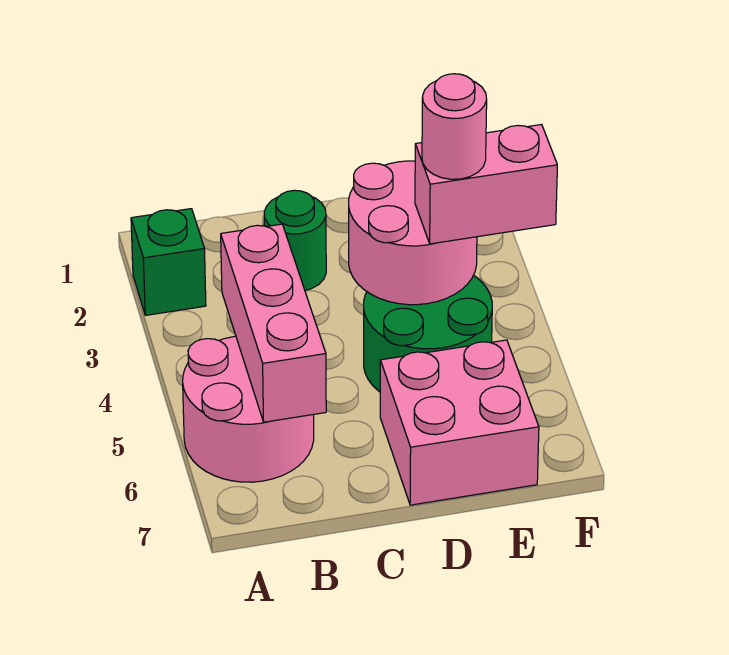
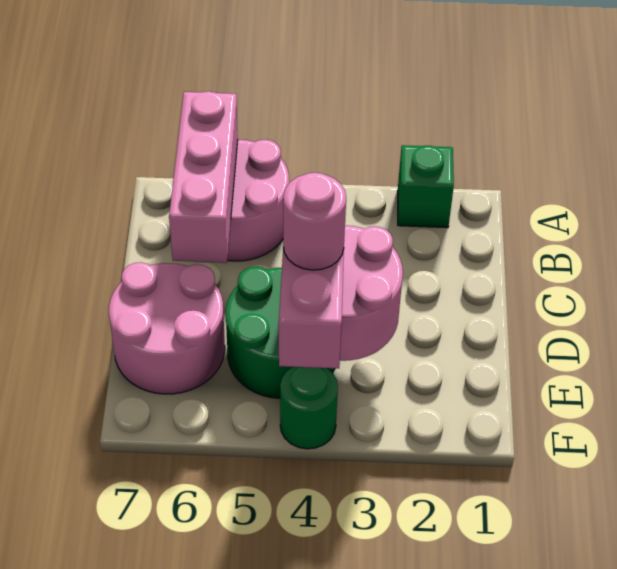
pink 1x3 brick [221,224,326,422] -> pink 1x3 brick turned to [169,91,238,263]
green 1x1 round brick [264,190,326,290] -> green 1x1 round brick moved to [280,367,338,449]
pink 2x2 brick [380,340,539,505] -> pink 2x2 round brick [109,262,225,394]

